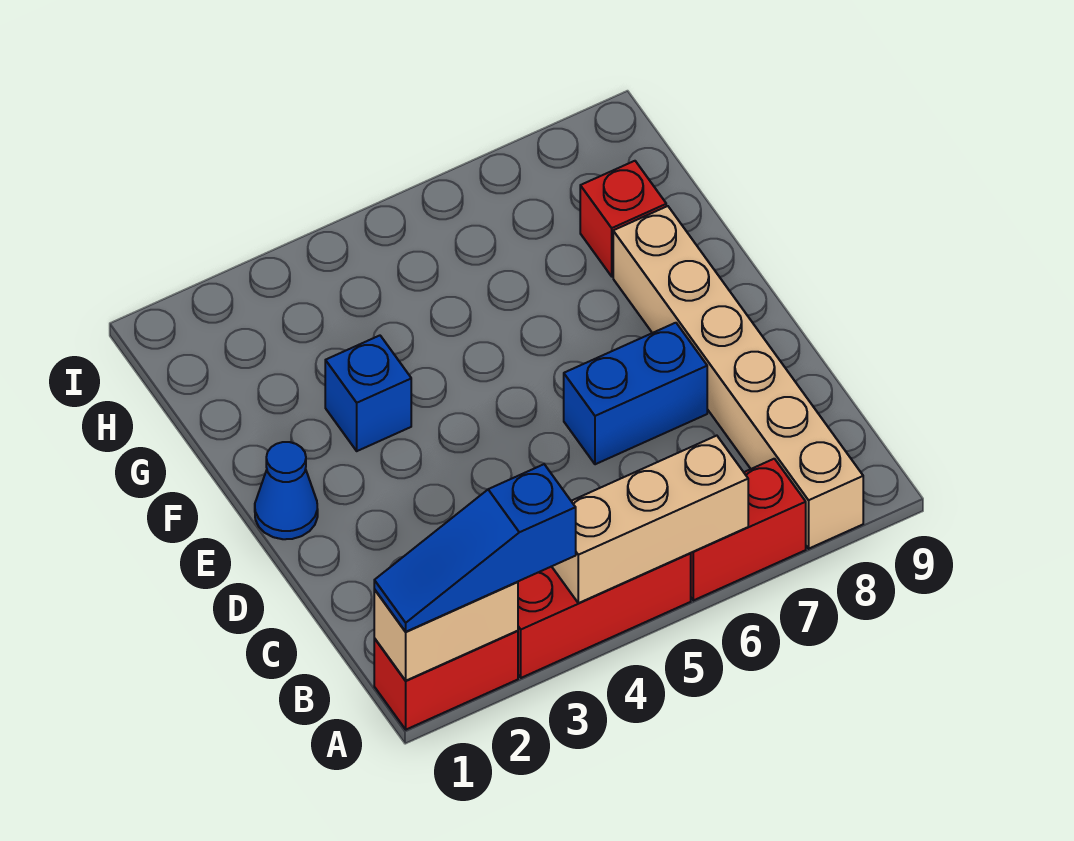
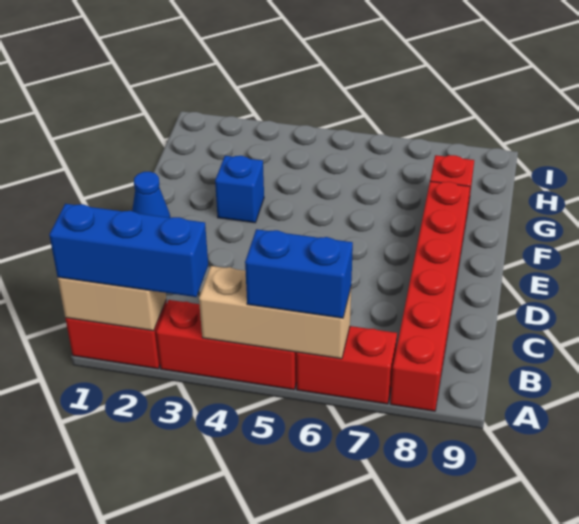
blue 1x3 slope [374,464,576,632] -> blue 1x3 brick [49,204,208,297]
tan 1x6 brick [613,206,863,549] -> red 1x6 brick [390,181,470,411]
blue 1x2 brick [564,323,707,464] -> blue 1x2 brick moved to [245,229,353,318]

